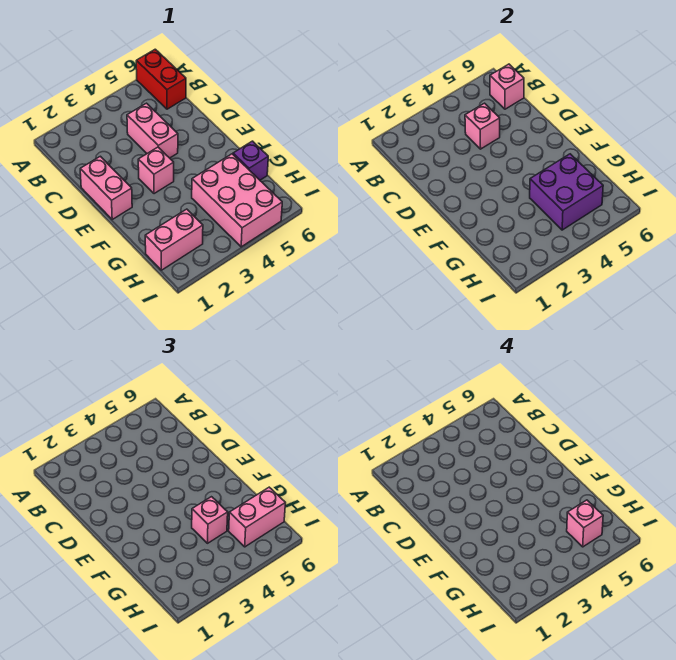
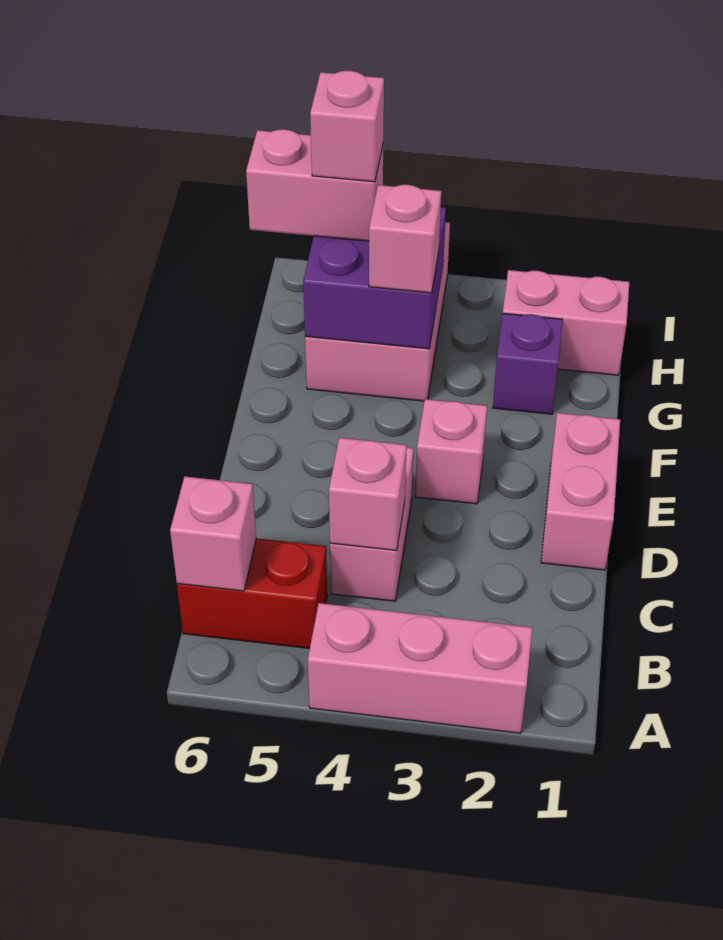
none -> pink 1x3 brick [308,603,532,733]
red 1x2 brick [136,49,186,109] -> red 1x2 brick turned to [177,538,327,648]
purple 1x1 brick [233,141,268,180] -> purple 1x1 brick moved to [493,313,563,414]

